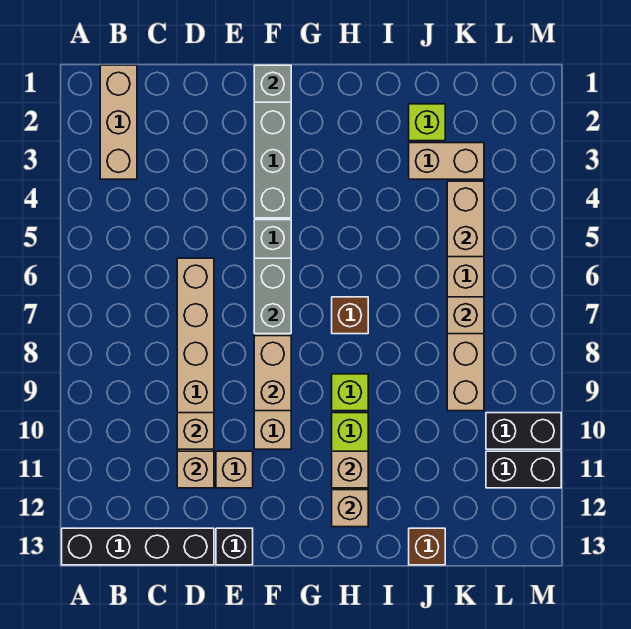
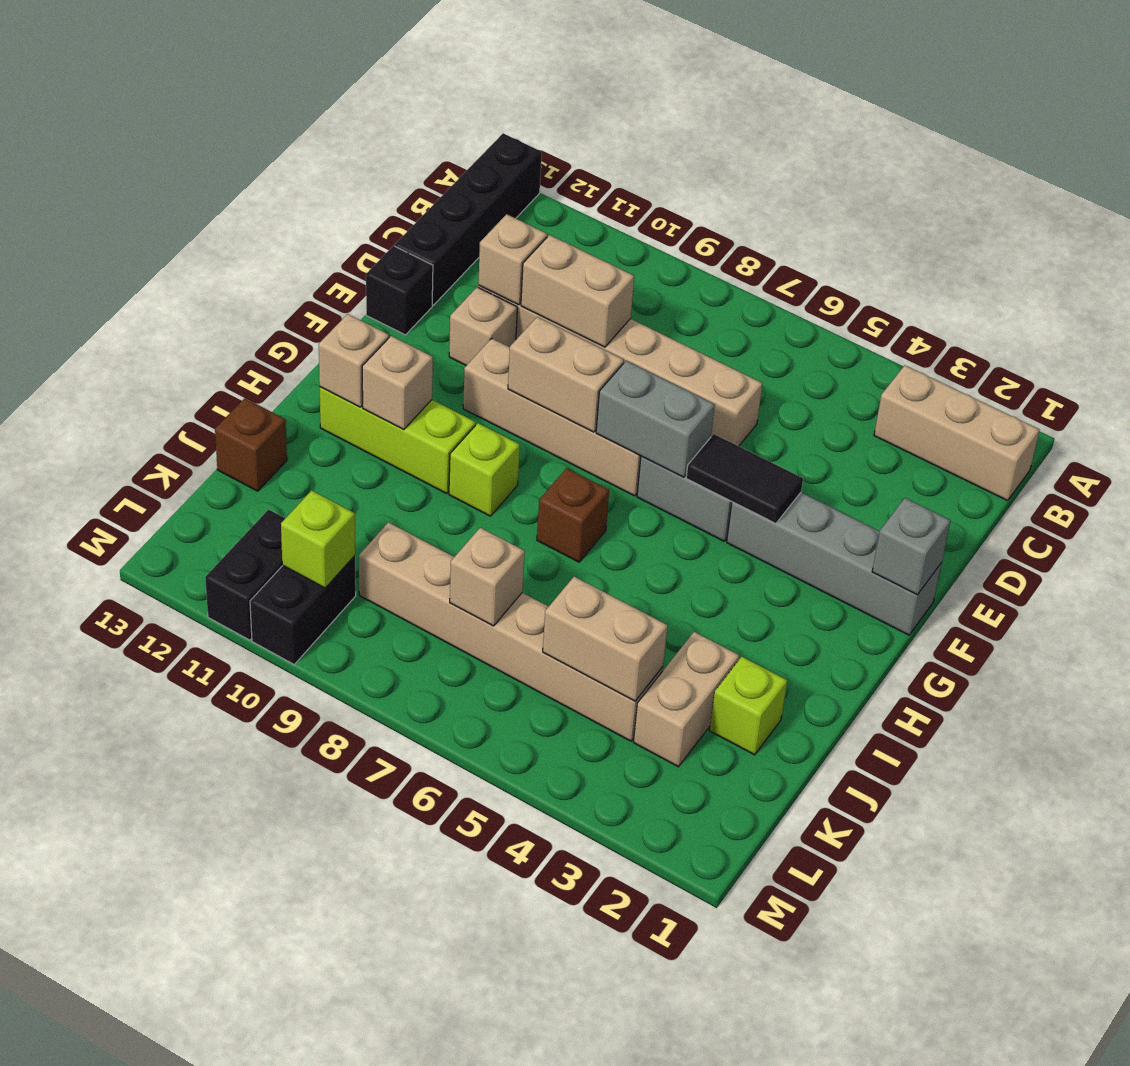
tan 1x1 brick [177,413,214,449] -> tan 1x2 brick [521,235,634,347]
none -> black 1x2 tile [686,434,803,524]
none -> lime 1x1 brick [281,490,355,588]

